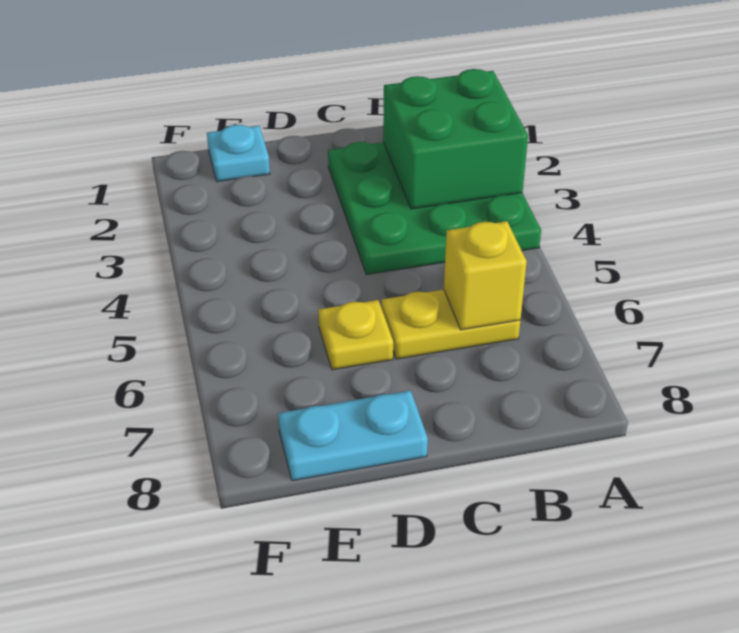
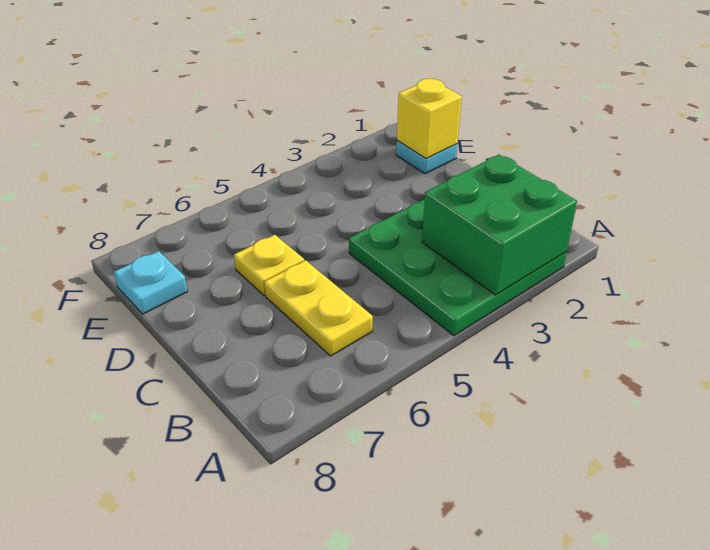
yellow 1x1 brick [444,221,527,330] -> yellow 1x1 brick moved to [397,79,462,158]
cyan 1x2 plate [278,391,428,481] -> cyan 1x1 plate [114,251,187,314]

